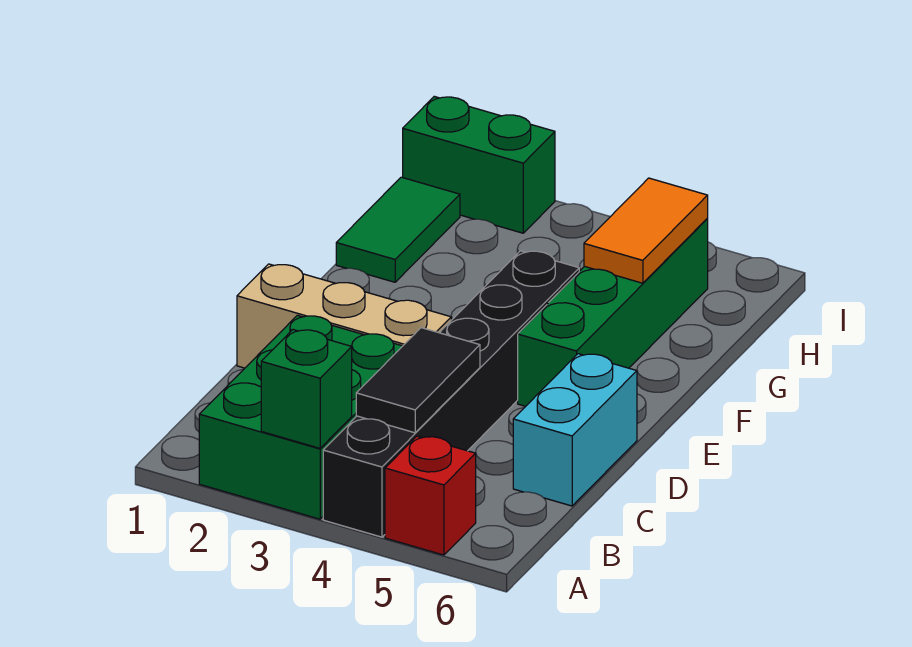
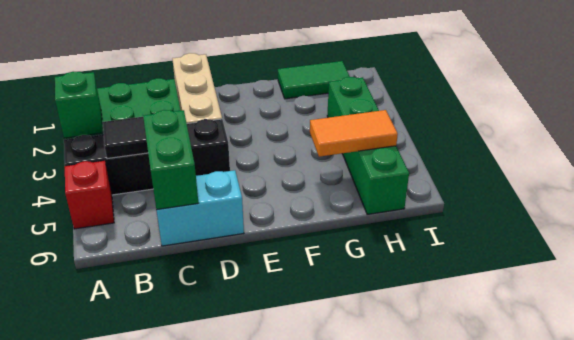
black 1x6 brick [323,251,579,537] -> black 1x4 brick [64,119,230,195]
green 1x4 brick [518,219,708,406] -> green 1x4 brick turned to [327,77,409,214]
green 1x2 brick [403,96,555,233] -> green 1x2 brick moved to [143,110,198,210]

